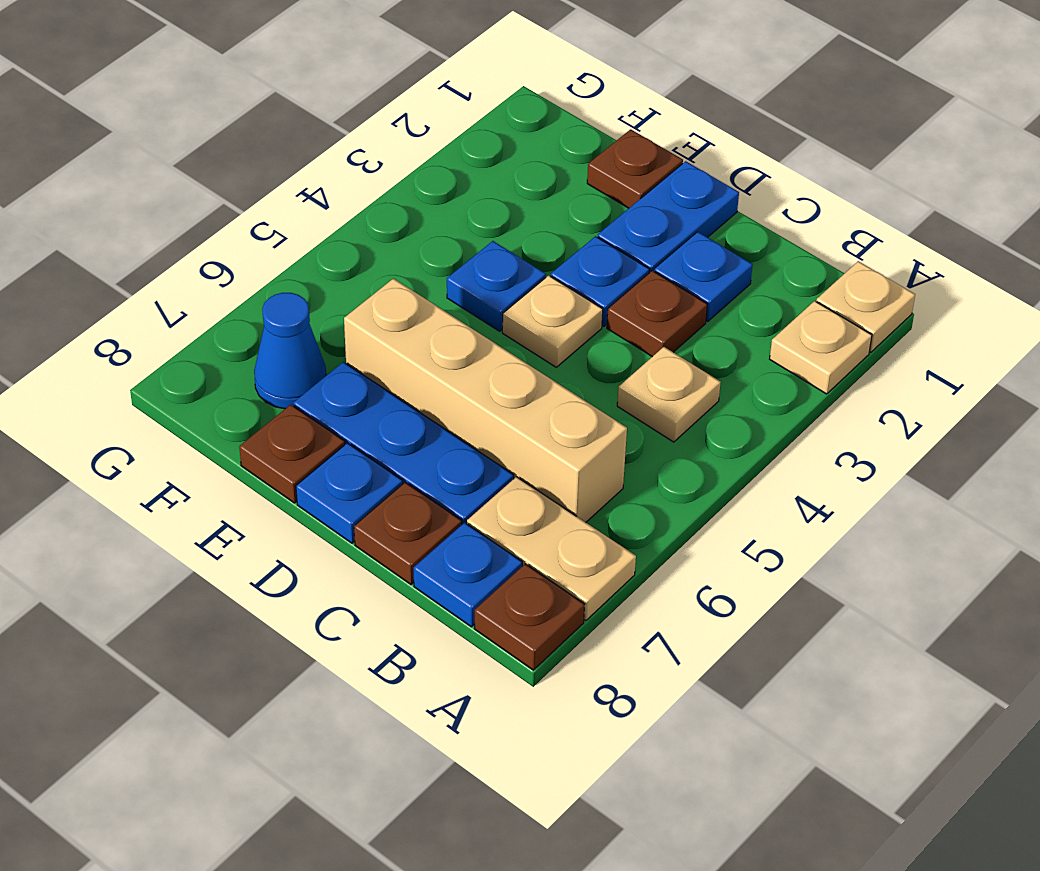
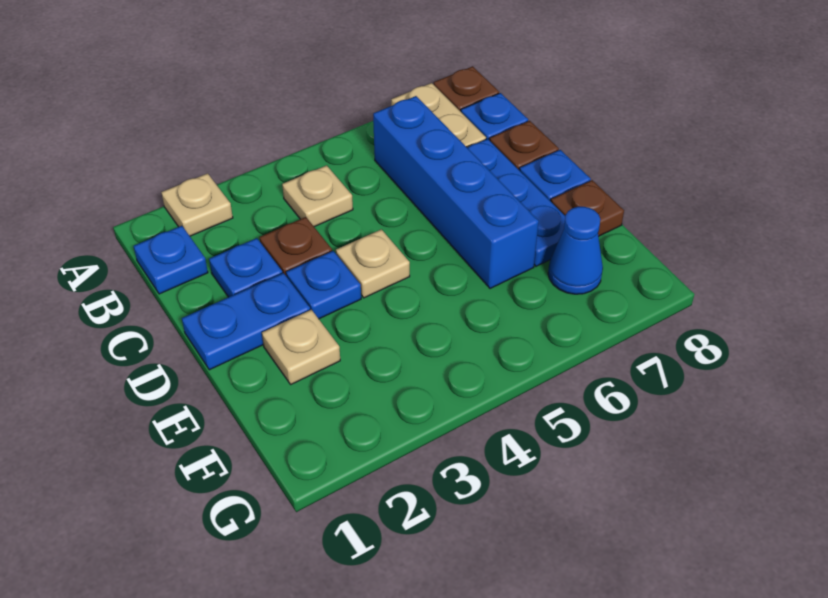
tan 1x1 plate [816,261,915,352] -> tan 1x1 plate moved to [262,310,340,384]
tan 1x4 brick [344,278,627,522] -> blue 1x4 brick [373,96,539,289]
brown 1x1 plate [587,129,683,208] -> none
blue 1x1 plate [447,241,546,331] -> blue 1x1 plate moved to [134,226,208,294]

